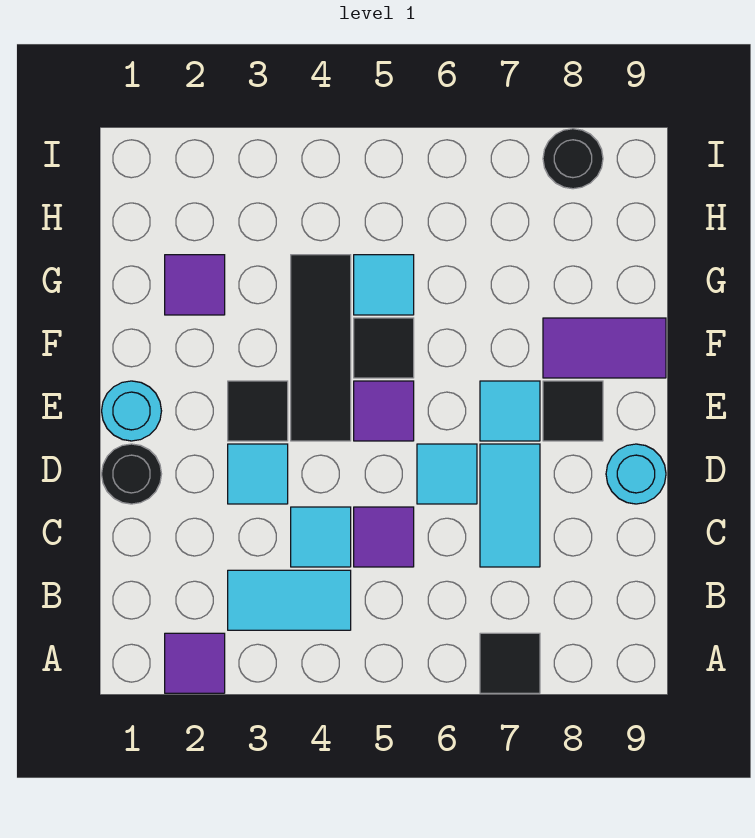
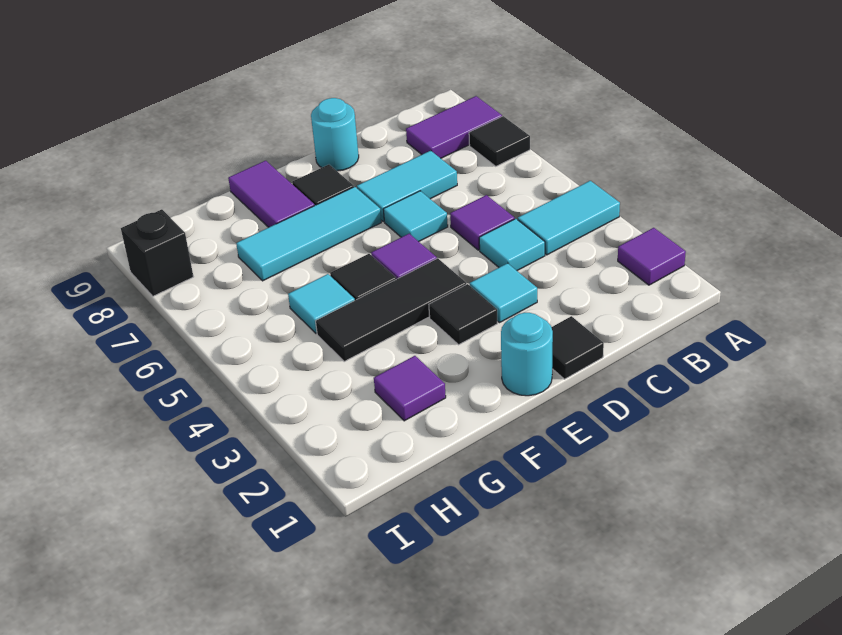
none -> purple 1x2 tile [406,96,502,158]
cyan 1x2 tile [228,570,351,630] -> cyan 1x2 tile turned to [517,181,620,255]
black 1x1 round brick [102,444,161,504] -> black 1x1 tile [551,316,604,379]
cyan 1x1 tile [480,381,540,441] -> cyan 1x3 tile [236,187,381,281]
black 1x1 round brick [543,129,603,189] -> black 1x1 brick [121,209,193,296]

